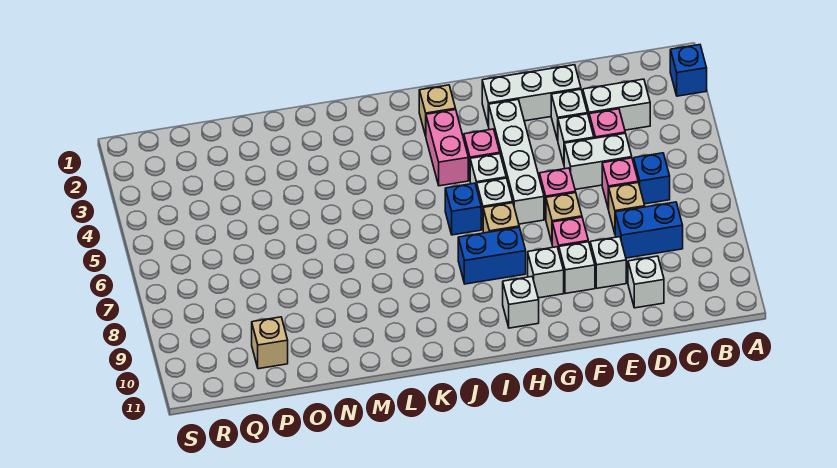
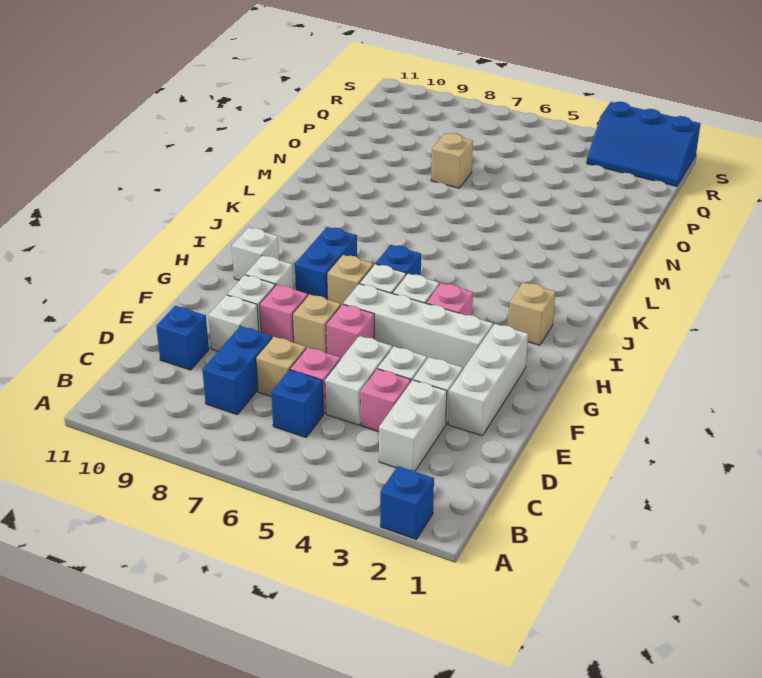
white 1x1 brick [628,256,664,308] -> blue 1x1 brick [156,306,209,370]
pink 1x2 brick [426,110,468,186] -> none
tan 1x1 brick [252,317,288,369] -> tan 1x1 brick moved to [431,133,473,188]
none -> blue 2x3 slope [587,102,701,186]

